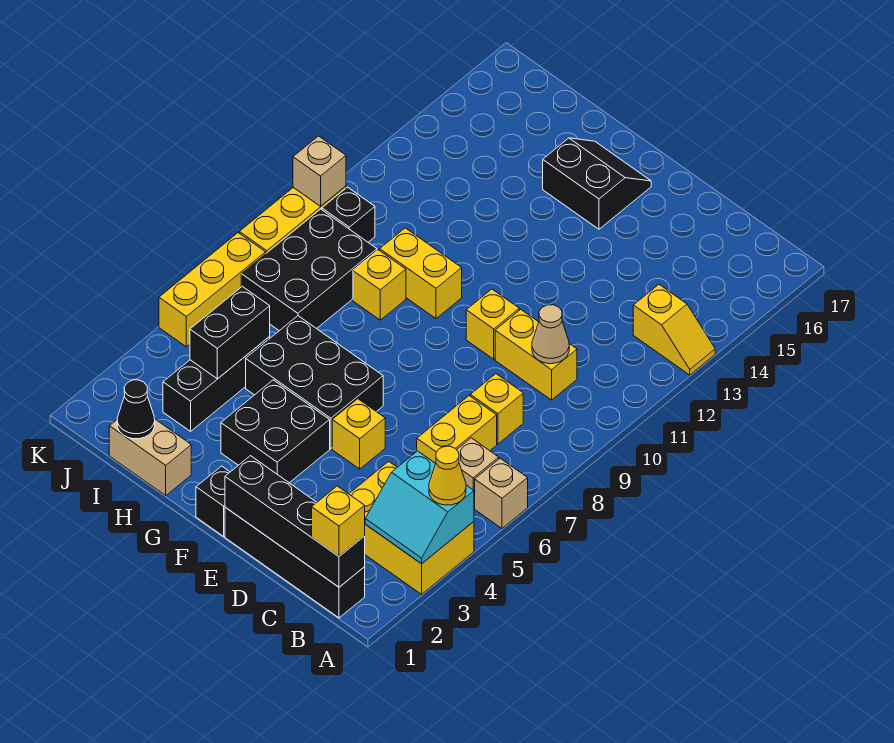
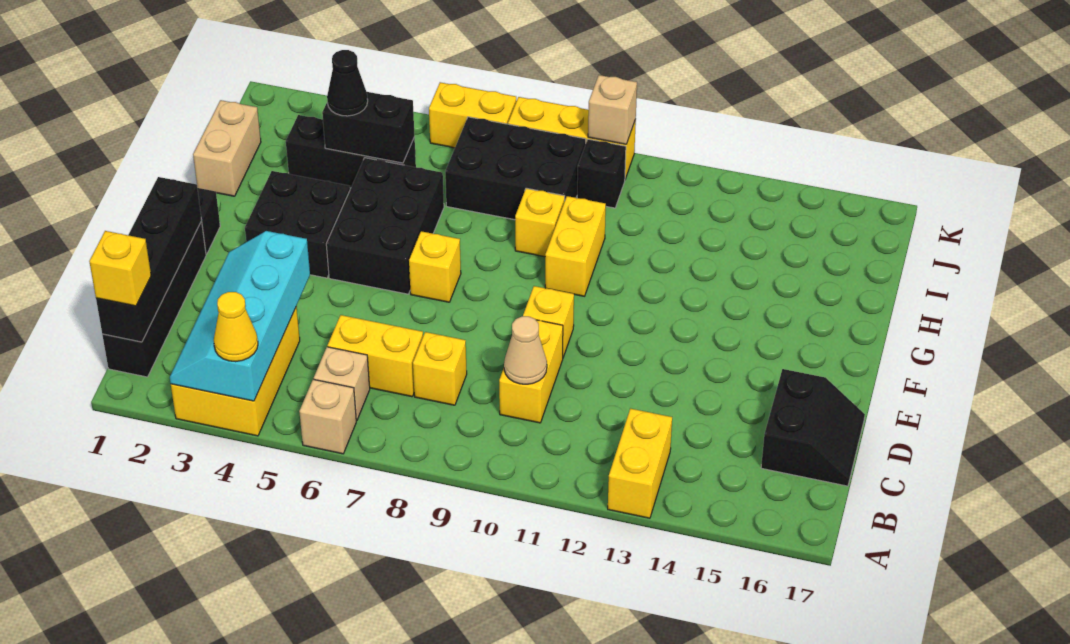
cyan 2x2 slope [365,451,474,564] -> cyan 2x4 slope [170,231,310,401]
yellow 1x2 slope [633,285,715,375] -> yellow 1x2 brick [608,408,672,518]
yellow 1x1 brick [332,399,385,469] -> yellow 1x1 brick moved to [409,231,461,302]
black 2x2 slope [543,138,651,229] -> black 2x2 slope moved to [761,369,865,486]
black 1x1 cone [117,380,155,439] -> black 1x1 cone moved to [327,50,368,116]
yellow 1x3 brick [159,233,266,347] -> yellow 1x2 brick [429,82,517,148]

